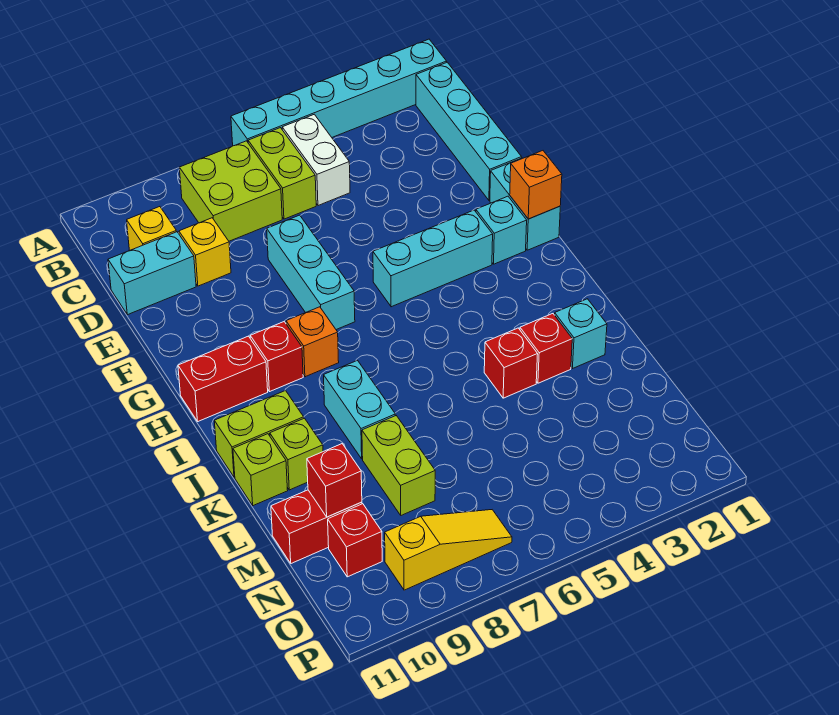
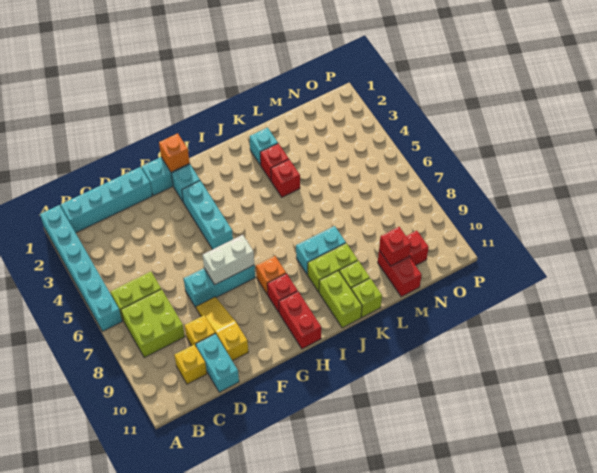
white 1x2 brick [282,114,350,206] -> white 1x2 brick moved to [203,235,254,284]
lime 1x2 brick [362,416,435,515] -> lime 1x2 brick moved to [308,243,358,292]
yellow 1x3 slope [385,510,512,590] -> yellow 1x3 slope moved to [196,297,248,361]

